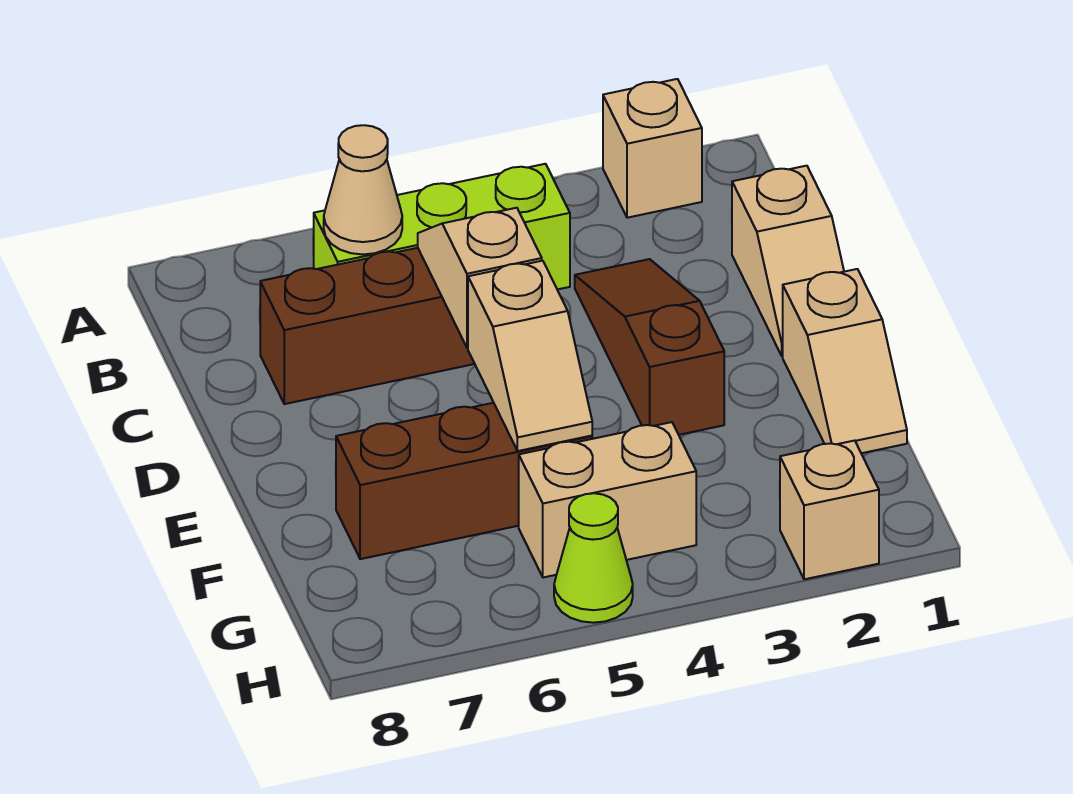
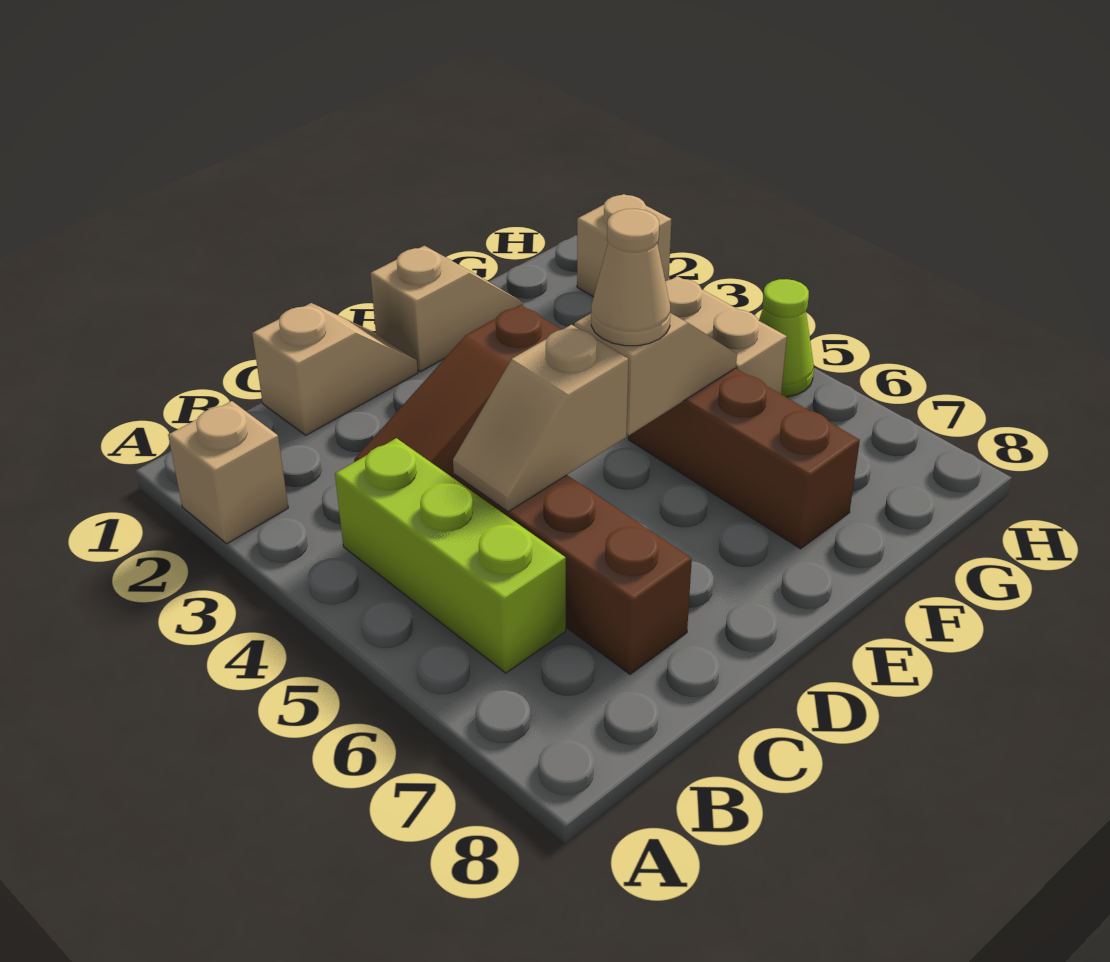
tan 1x1 cone [324,125,402,254] -> tan 1x1 cone moved to [591,209,671,346]

